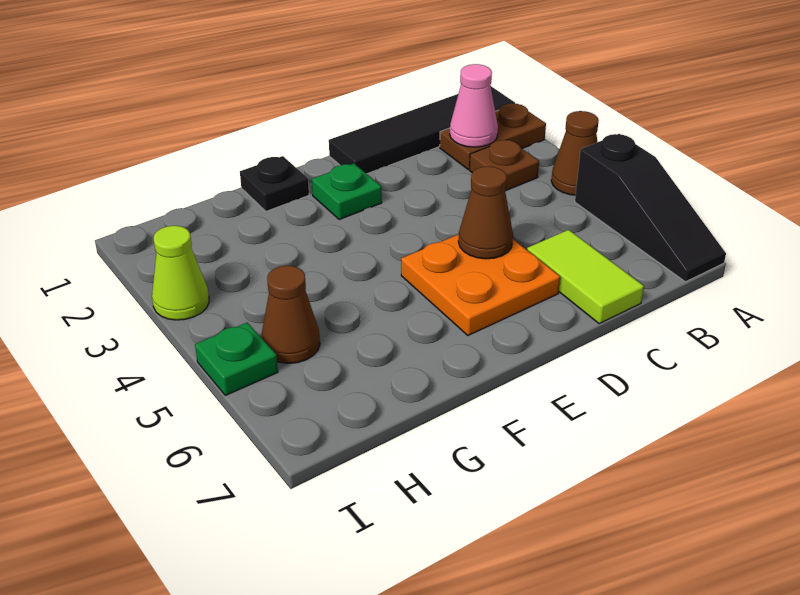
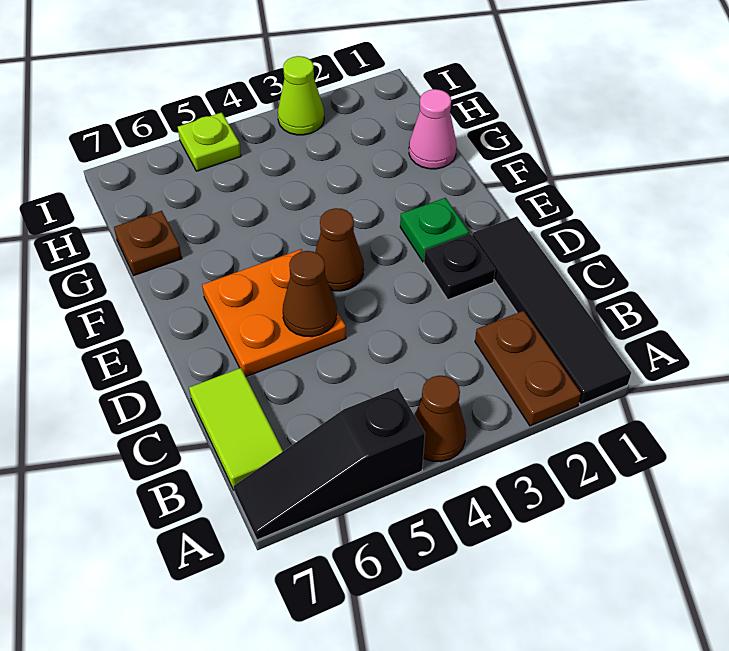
pink 1x1 cone [450,64,498,147] -> pink 1x1 cone moved to [409,89,457,169]
brown 1x1 plate [470,139,539,191] -> brown 1x1 plate moved to [114,211,182,275]
lime 1x2 tile [527,230,644,324] -> lime 1x2 tile turned to [189,368,283,490]
black 1x1 plate [240,156,309,211] -> black 1x1 plate moved to [424,234,495,300]
brown 1x1 cone [261,266,320,363] -> brown 1x1 cone moved to [315,208,364,291]
green 1x1 plate [195,323,278,395] -> lime 1x1 plate [178,113,241,171]

